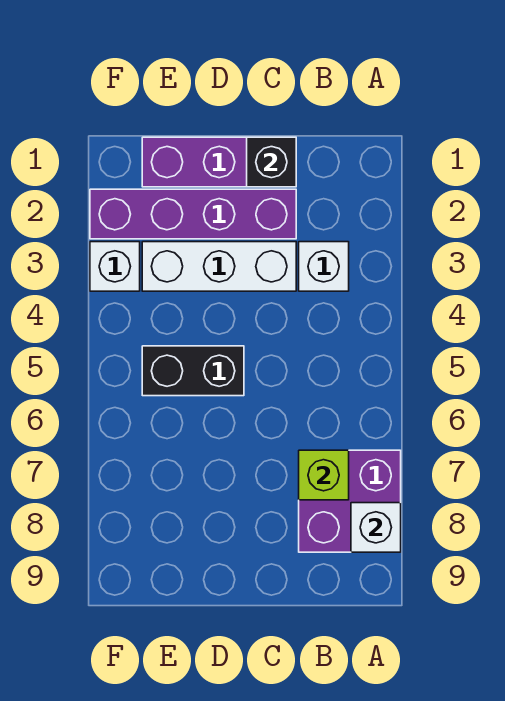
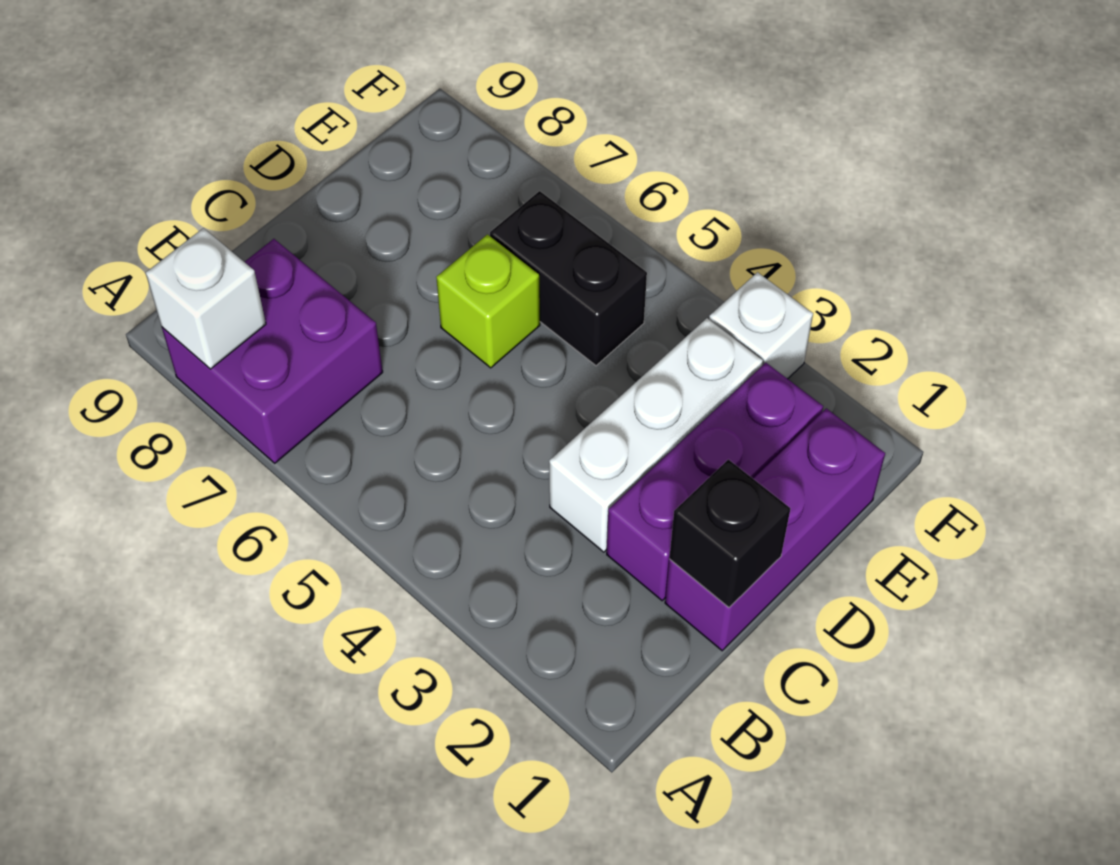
white 1x1 brick [299,242,349,291] -> none
lime 1x1 brick [299,450,349,500] -> lime 1x1 brick moved to [436,234,540,368]
purple 1x4 brick [90,189,296,239] -> purple 1x3 brick [607,363,823,601]
black 1x2 brick [142,346,244,396] -> black 1x2 brick turned to [490,191,647,366]

